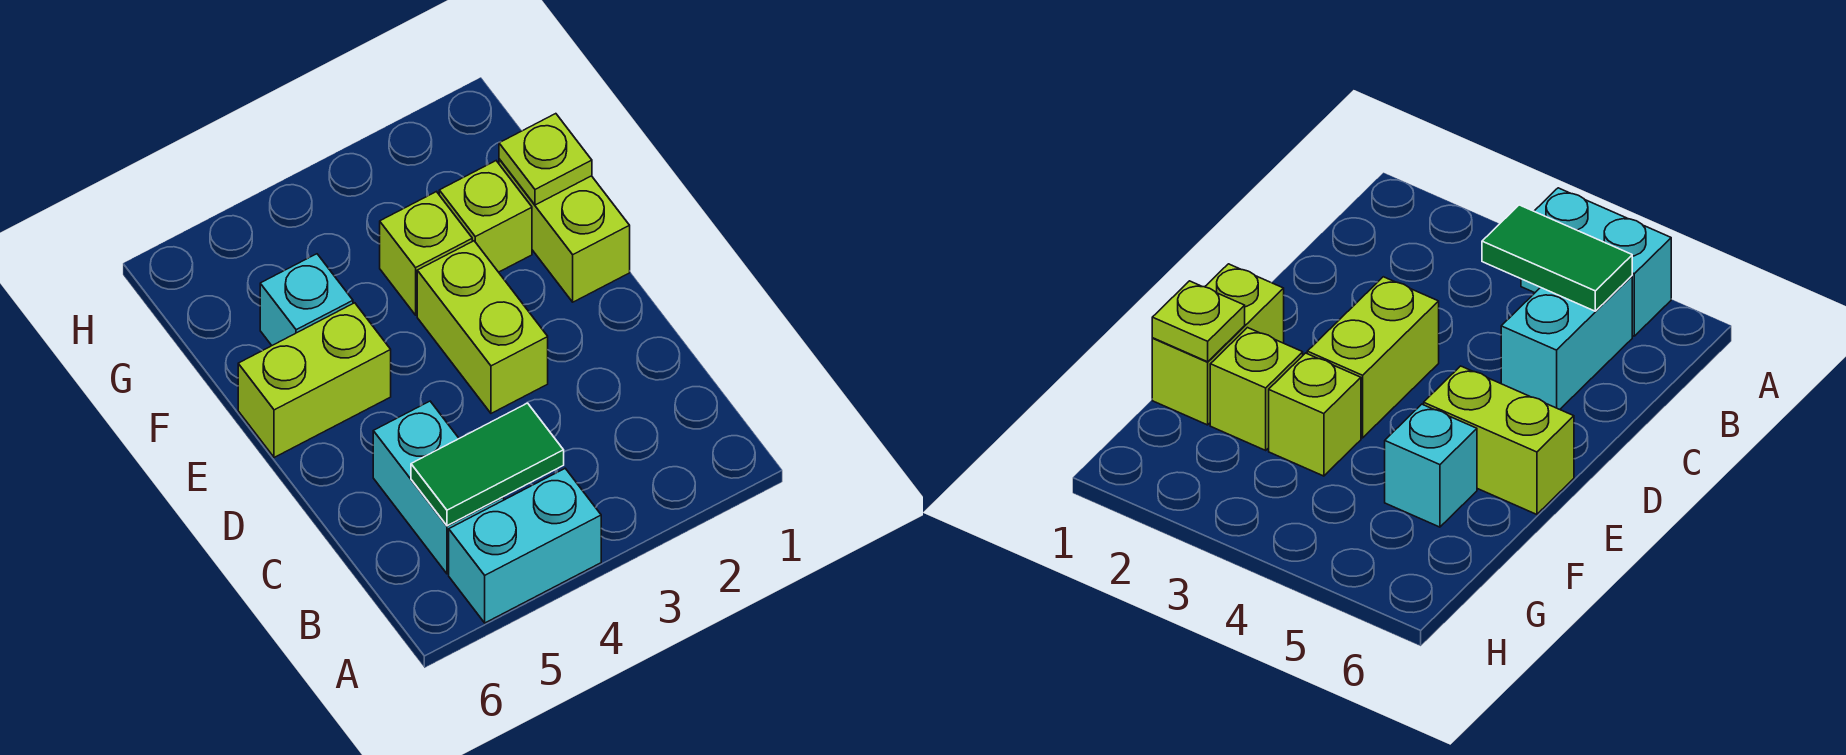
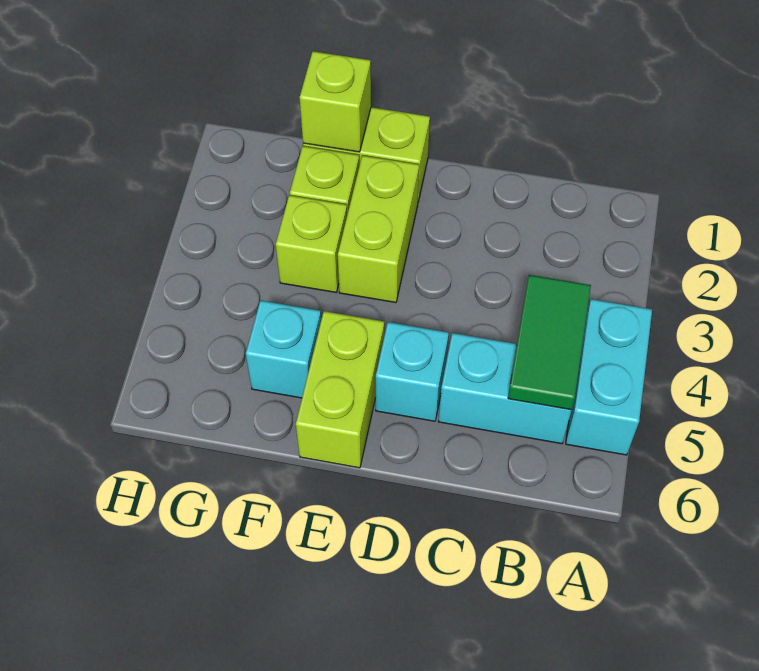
lime 1x2 brick [417,241,548,413] -> lime 1x2 brick turned to [338,155,419,303]
none -> cyan 1x1 brick [376,322,449,421]
lime 1x1 plate [499,114,592,205] -> lime 1x1 brick [299,51,371,152]

